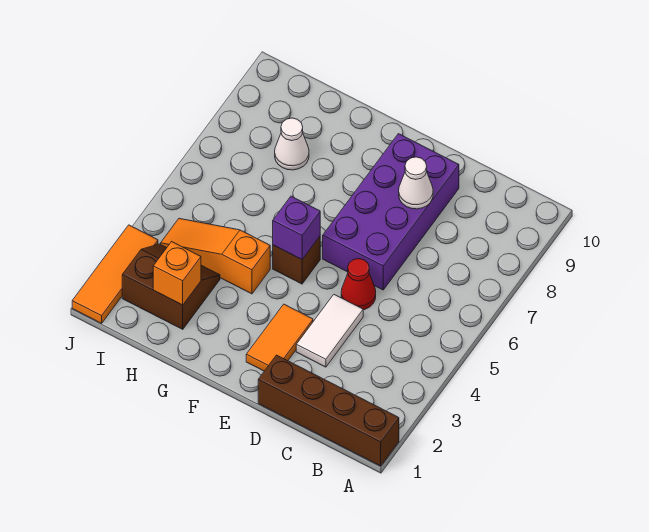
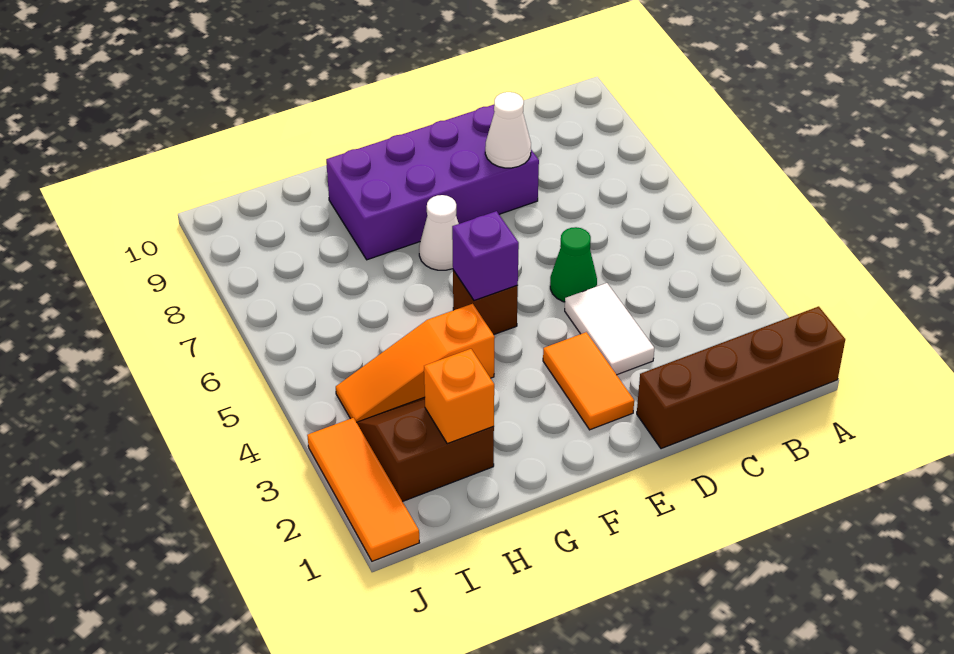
red 1x1 cone [341,259,376,310] -> green 1x1 cone [550,227,597,302]
purple 2x4 brick [323,134,459,290] -> purple 2x4 brick turned to [326,105,539,260]
white 1x1 cone [275,118,309,170] -> white 1x1 cone moved to [419,195,459,270]

